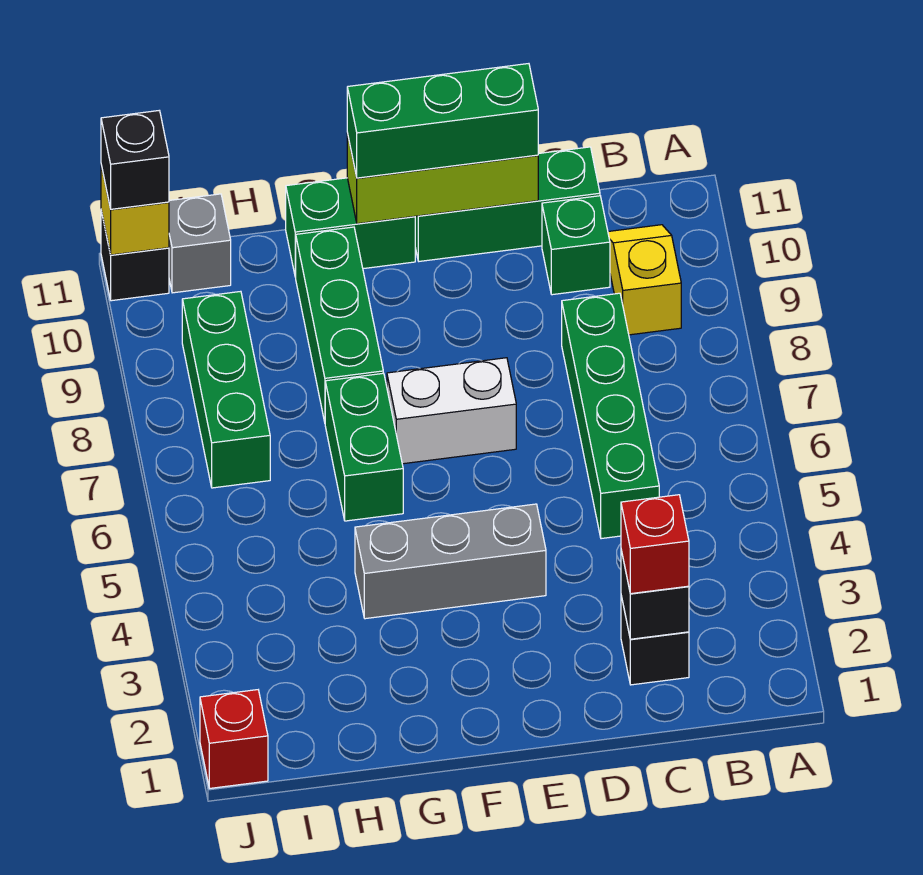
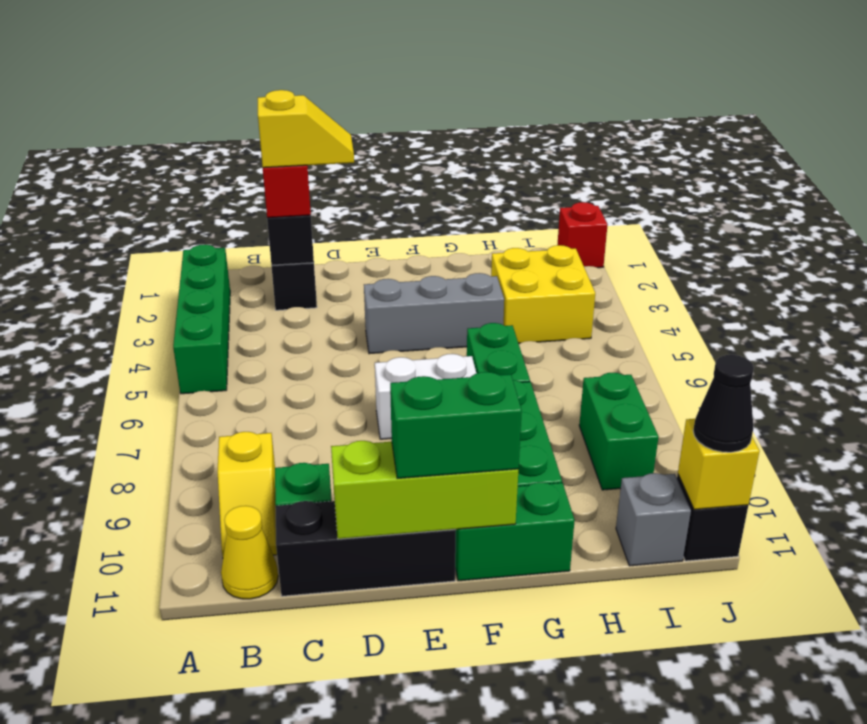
none -> yellow 1x1 cone [221,506,278,599]
none -> yellow 1x2 slope [258,90,354,168]
green 1x4 brick [562,293,659,539] -> green 1x4 brick moved to [173,244,230,394]
green 1x3 brick [415,147,600,261] -> black 1x3 brick [275,501,456,596]
green 1x3 brick [347,64,538,178] -> green 1x2 brick [390,372,522,479]
none -> yellow 2x2 brick [491,245,595,343]
green 1x3 brick [182,291,270,488] -> green 1x2 brick [579,373,659,490]
black 1x1 brick [101,111,169,209] -> black 1x1 cone [693,355,754,452]

